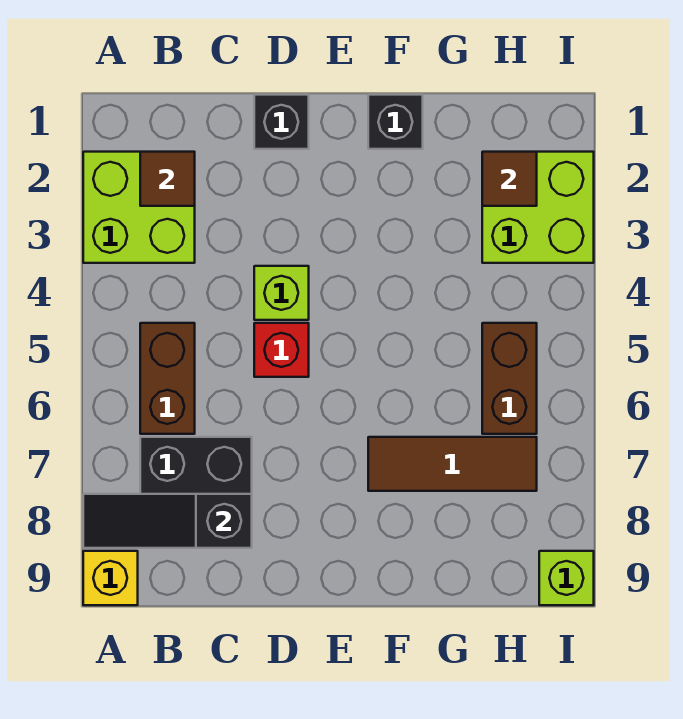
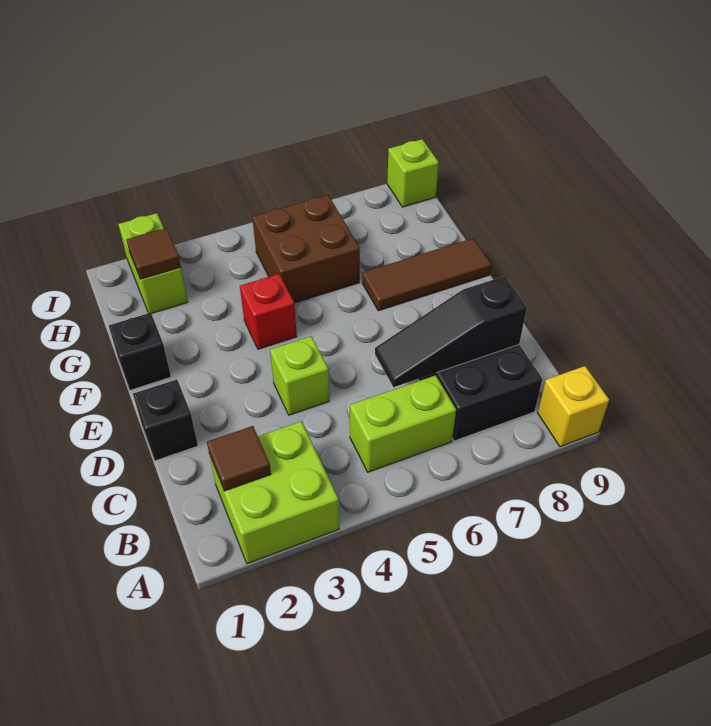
black 1x3 slope [83,494,252,548] -> black 1x3 slope turned to [375,276,527,387]
brown 1x2 brick [140,323,195,434] -> lime 1x2 brick [350,375,456,472]
red 1x1 brick [254,323,309,377] -> red 1x1 brick moved to [240,274,297,349]
brown 1x3 tile [368,437,537,491] -> brown 1x3 tile turned to [362,238,491,311]
lime 2x2 brick [482,152,594,263] -> lime 1x2 brick [118,213,188,313]
brown 1x2 brick [482,323,537,434] -> brown 2x2 brick [252,195,360,303]

